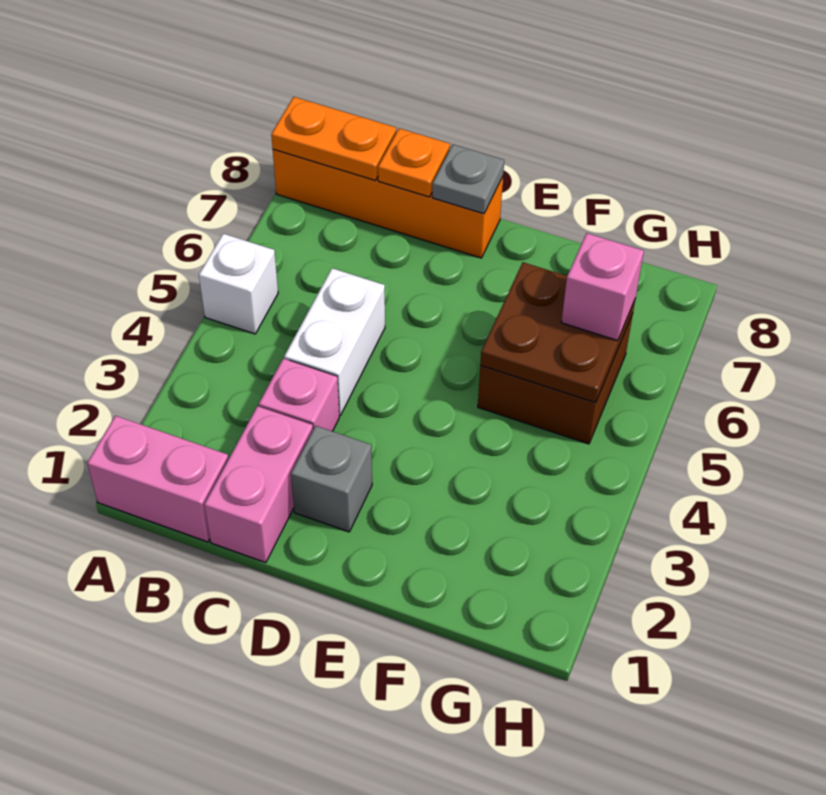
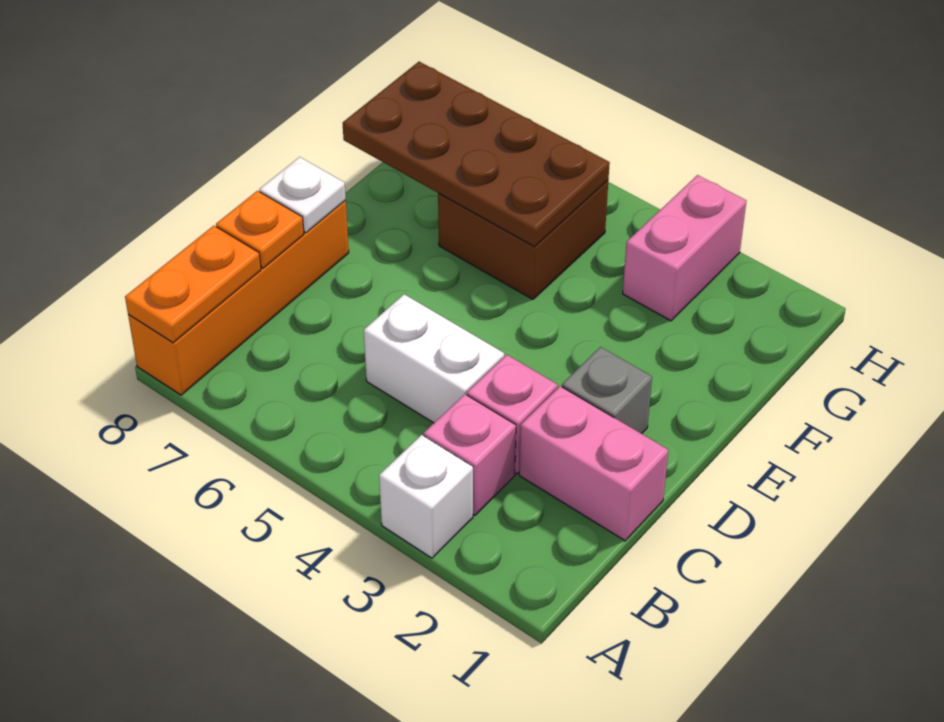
pink 1x2 brick [87,416,228,542] -> pink 1x2 brick moved to [623,175,746,321]
white 1x1 brick [199,234,278,334] -> white 1x1 brick moved to [379,435,473,558]
grey 1x1 plate [432,145,504,214] -> white 1x1 plate [259,157,346,233]
brown 2x2 plate [480,262,636,403] -> brown 2x4 plate [343,62,610,247]
pink 1x1 brick [561,233,644,340] -> pink 1x1 brick moved to [424,394,516,515]

